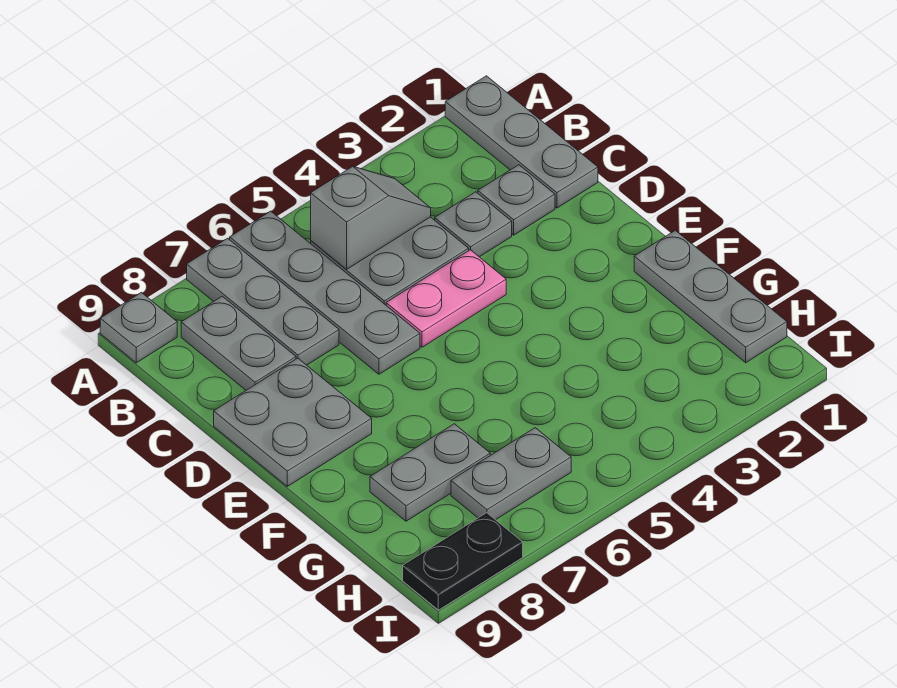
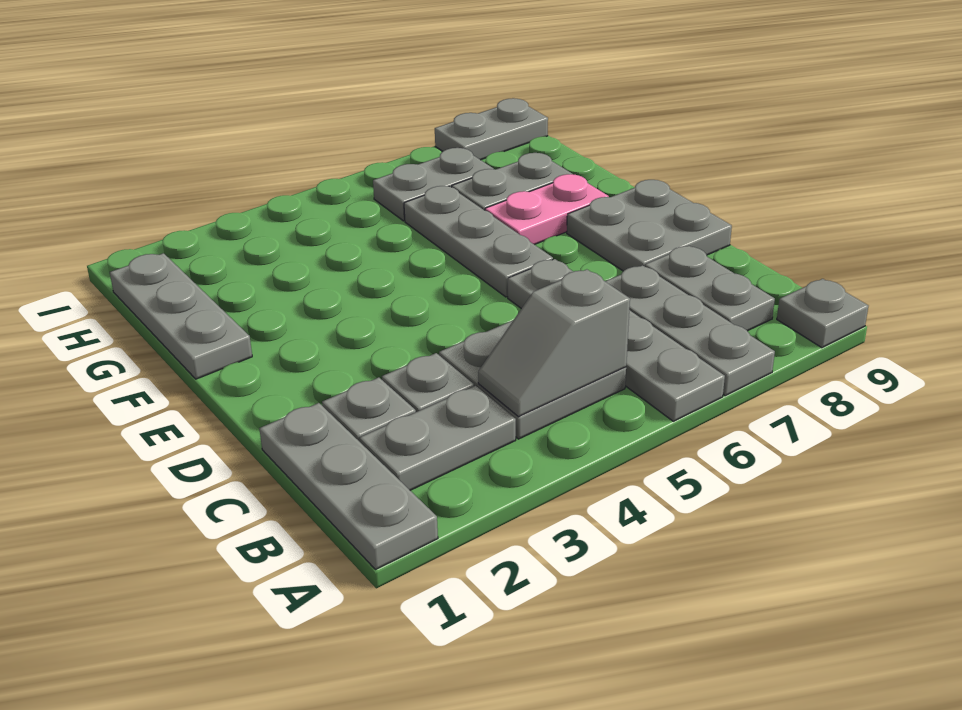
none -> grey 1x2 plate [359,386,516,491]
pink 1x2 plate [386,250,506,347] -> pink 1x2 plate moved to [485,174,609,245]
none -> grey 1x3 plate [404,186,553,297]
black 1x2 plate [403,513,523,610] -> grey 1x2 plate [435,98,548,160]

